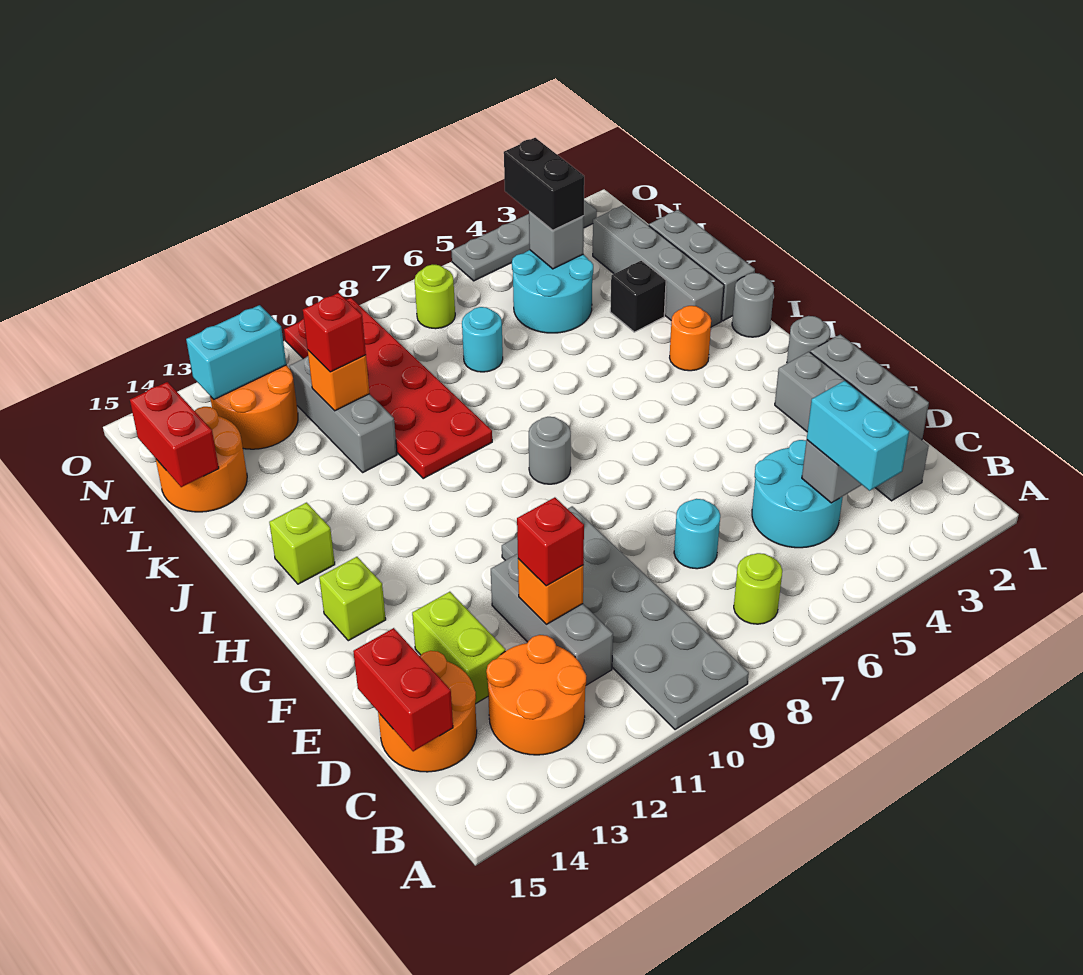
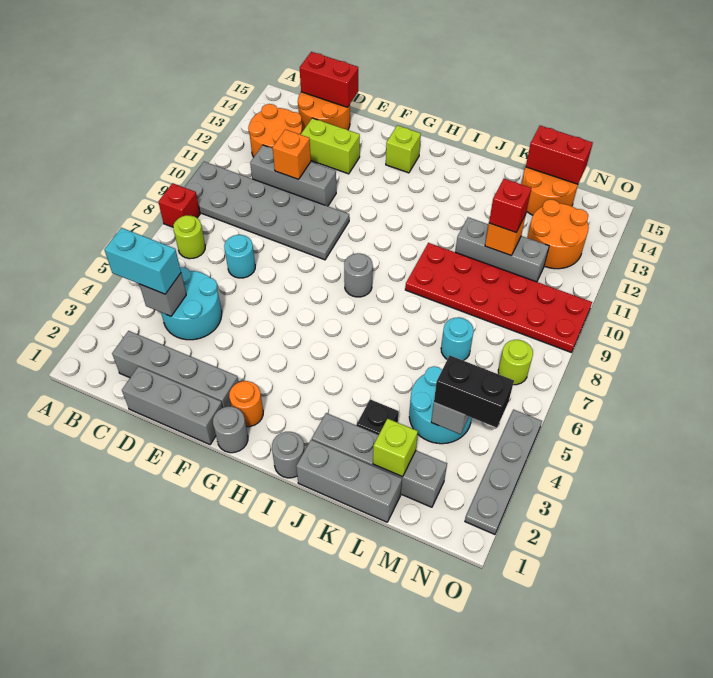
red 1x1 brick [517,497,584,586] -> red 1x1 brick moved to [158,183,200,227]
orange 1x1 round brick [670,306,711,371] -> orange 1x1 round brick moved to [229,381,263,427]
lime 1x1 brick [269,503,335,584] -> lime 1x1 brick moved to [373,418,418,477]
cyan 1x2 brick [186,305,286,399] -> none

